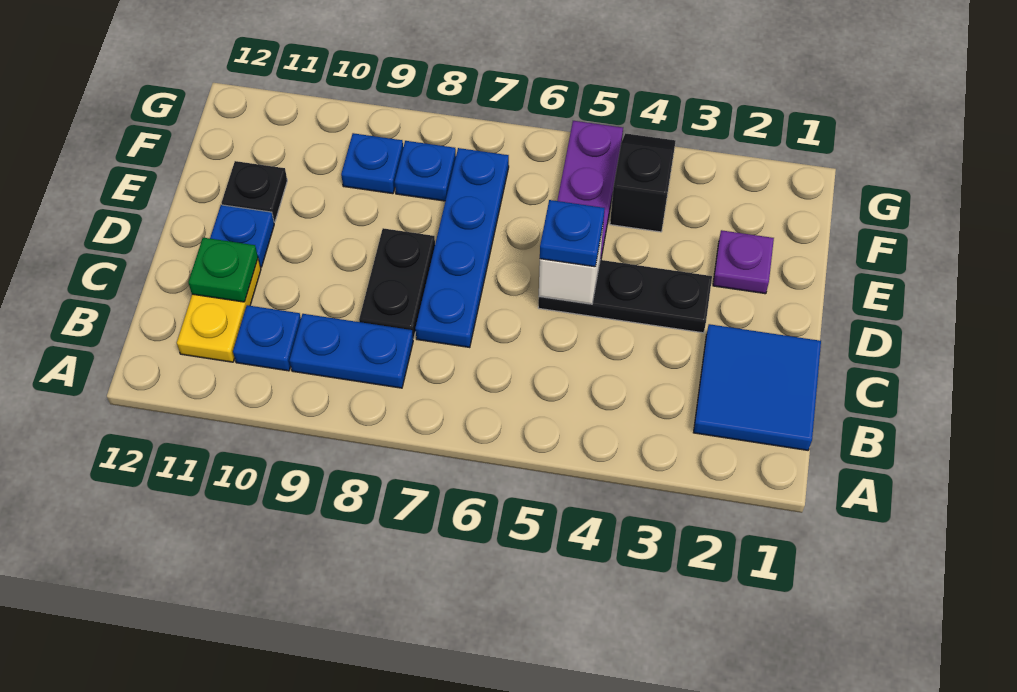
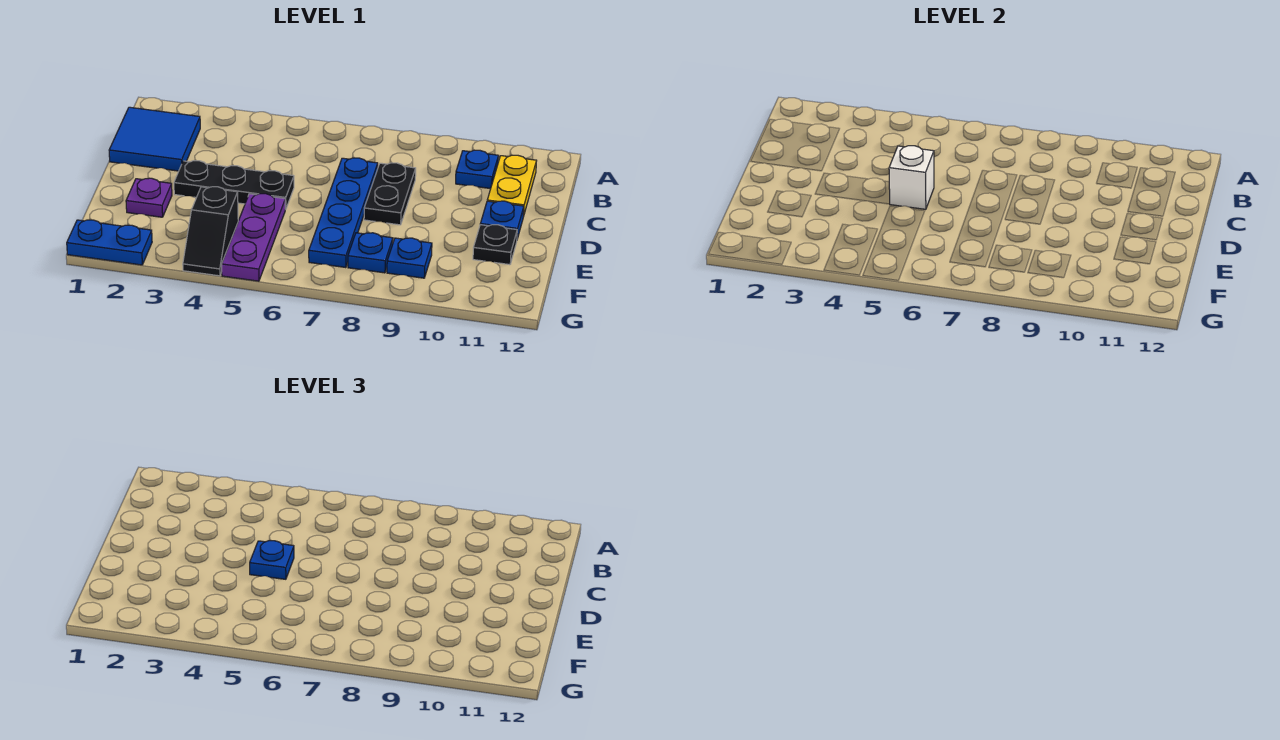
blue 1x2 plate [290,314,413,388] -> blue 1x2 plate moved to [67,220,152,265]
green 1x1 plate [188,238,258,302] -> none

